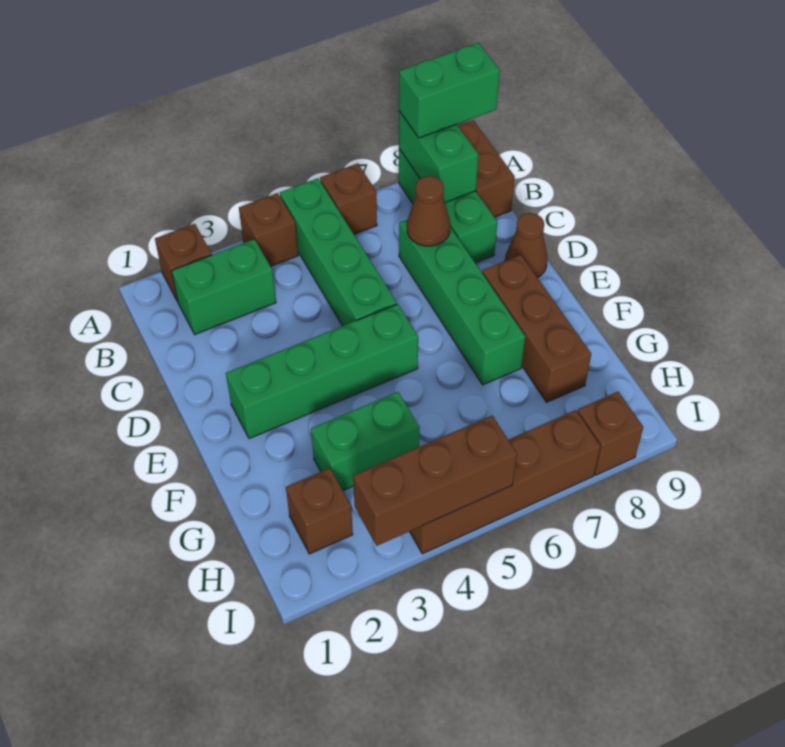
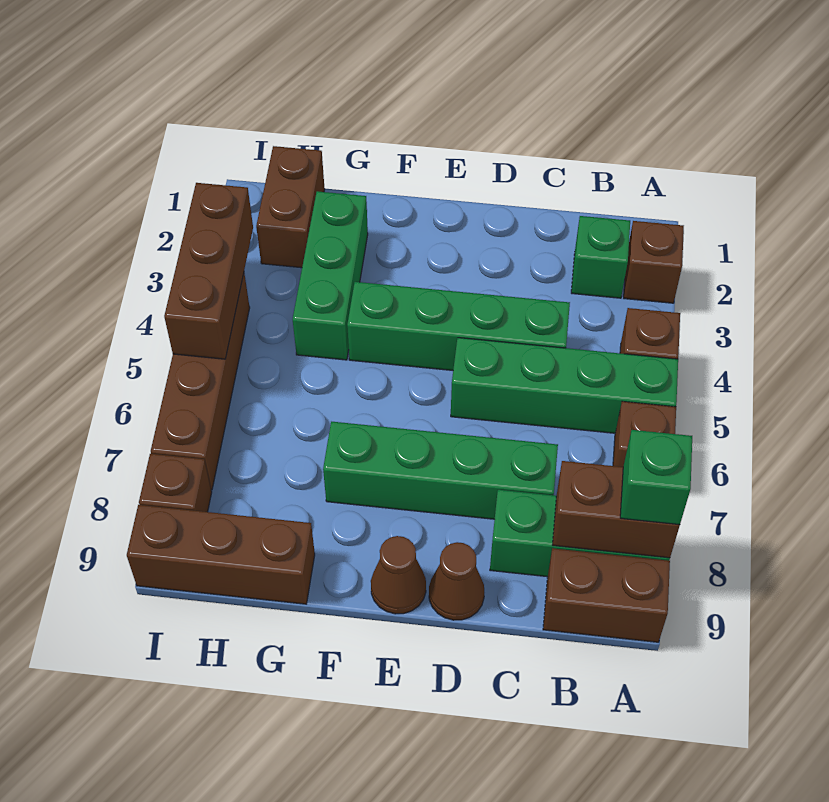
green 1x2 brick [399,111,479,203] -> brown 1x2 brick [553,461,680,558]
green 1x2 brick [399,43,500,138] -> green 1x1 brick [620,430,692,525]
green 1x2 brick [172,239,276,334] -> green 1x1 brick [571,216,630,298]
brown 1x1 cone [407,176,450,246] -> brown 1x1 cone moved to [371,536,426,614]
green 1x4 brick [226,304,418,439] -> green 1x4 brick turned to [347,282,570,370]
brown 1x3 brick [482,255,591,402] -> brown 1x3 brick moved to [127,505,315,604]
green 1x2 brick [311,392,420,491] -> green 1x3 brick [293,191,368,360]
brown 1x1 brick [286,468,353,554] -> brown 1x2 brick [256,146,325,268]

